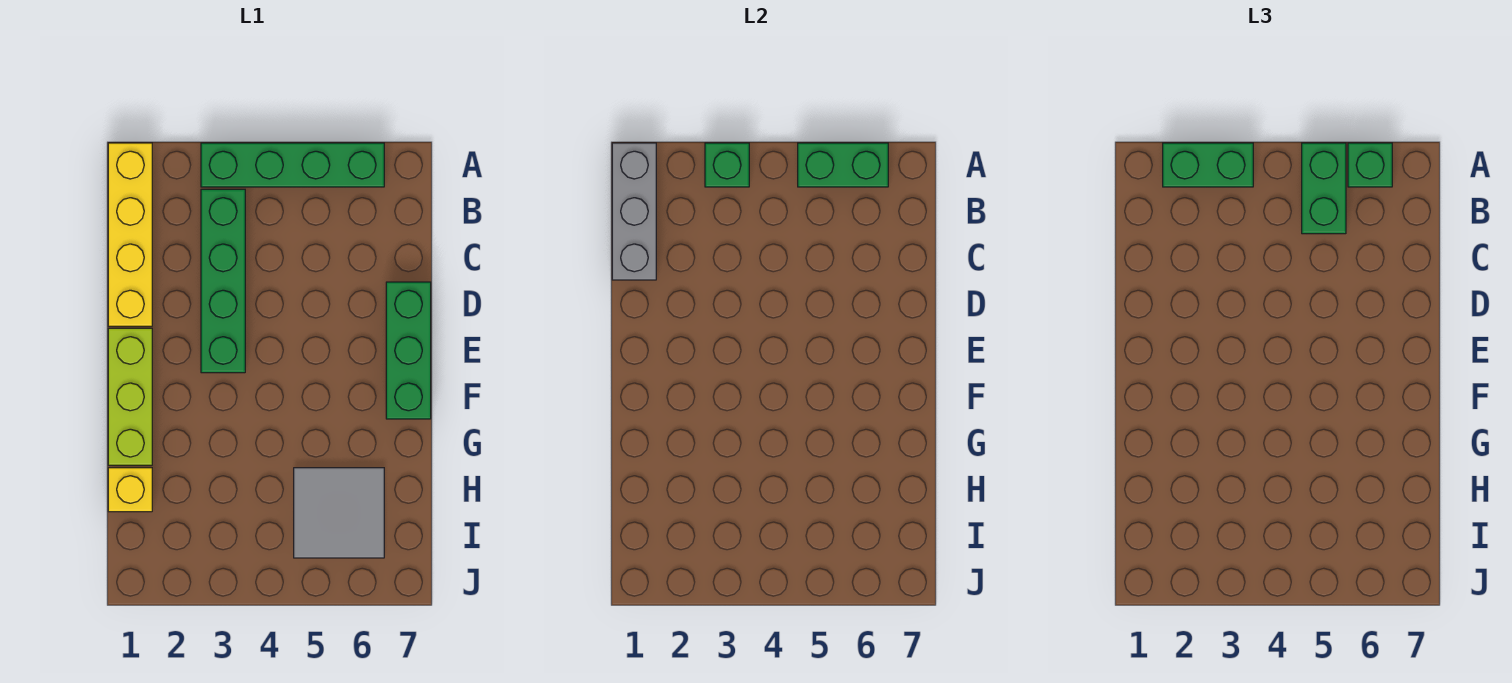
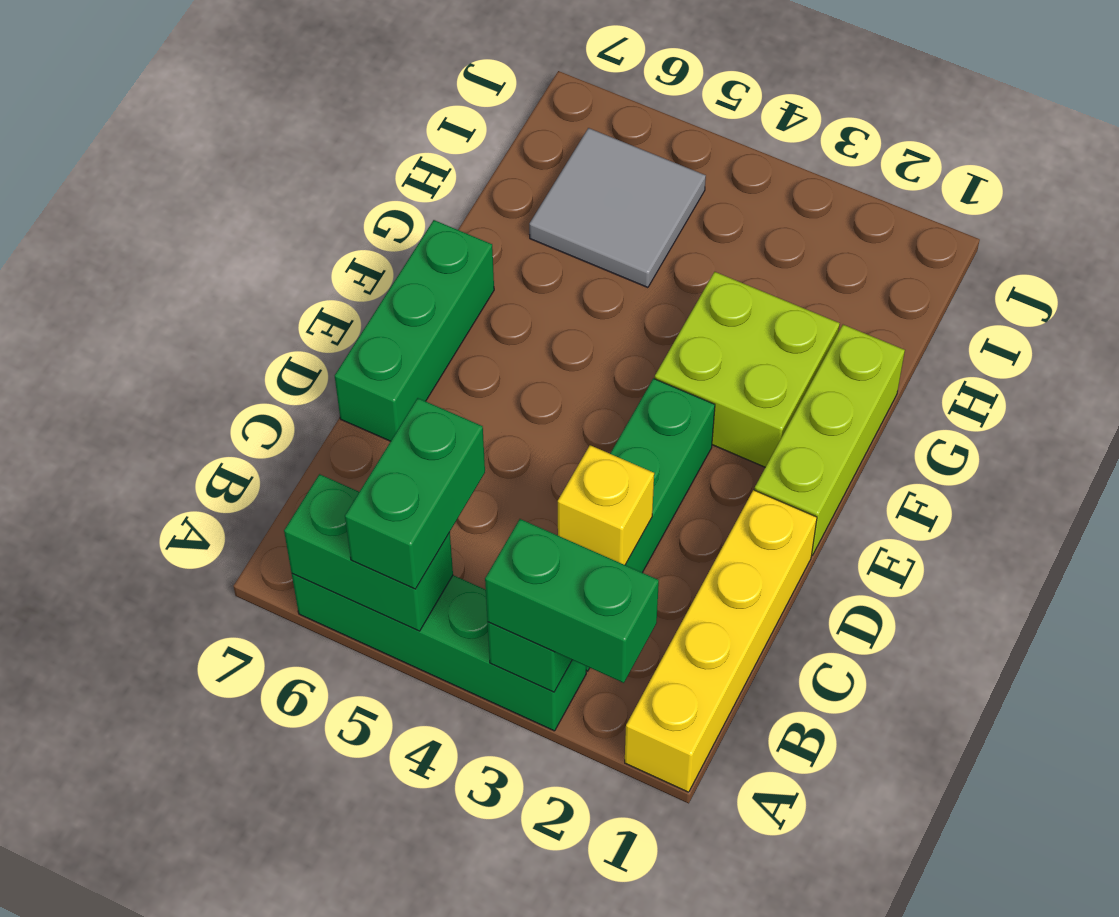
grey 1x3 brick [612,143,656,280] -> none
green 1x1 brick [1348,143,1392,187] -> none
none -> lime 2x2 brick [655,272,840,467]
yellow 1x1 brick [108,468,152,512] -> yellow 1x1 brick moved to [558,445,654,565]

